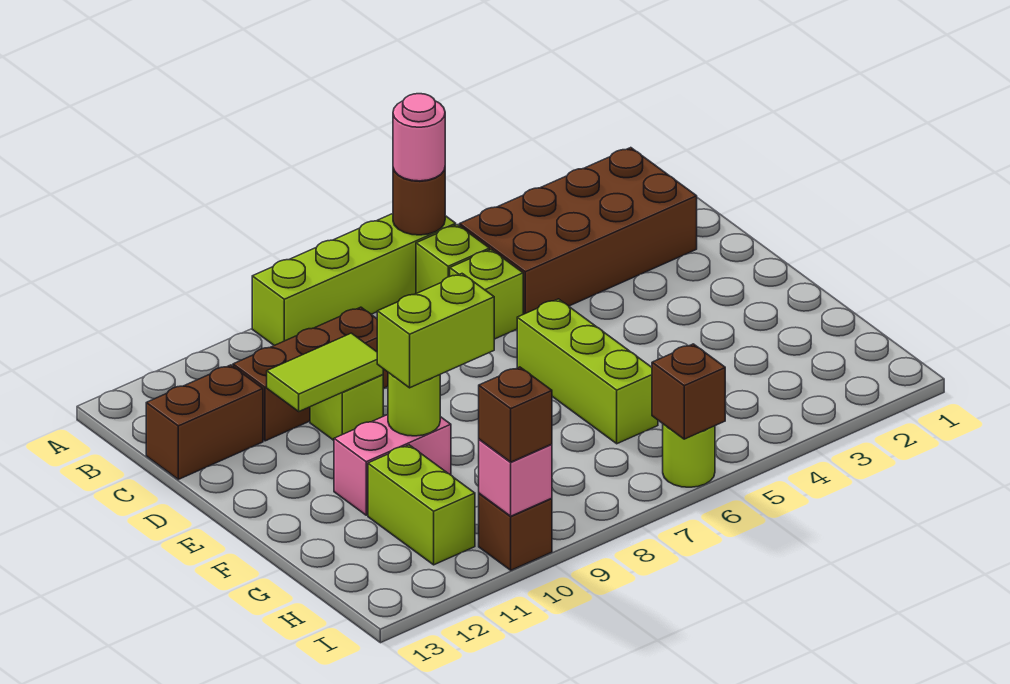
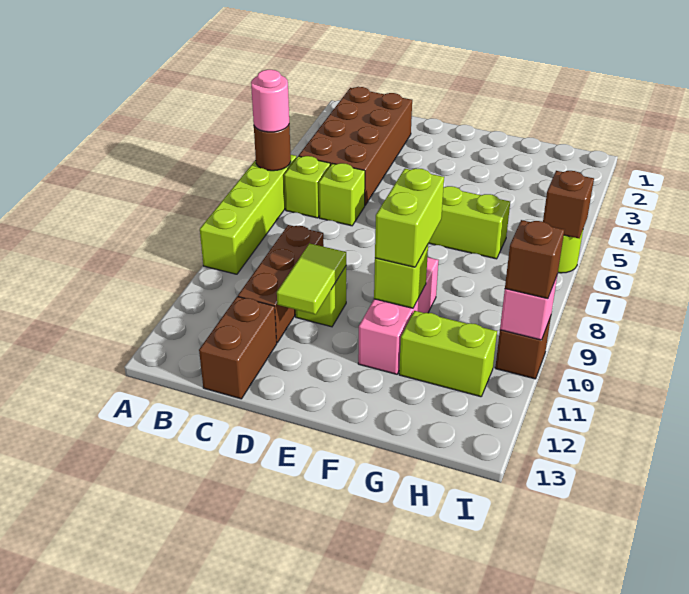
pink 1x2 brick [334,415,451,515] -> pink 1x3 brick [358,257,439,374]
lime 1x1 round brick [388,373,440,436] -> lime 1x1 brick [374,245,428,308]

